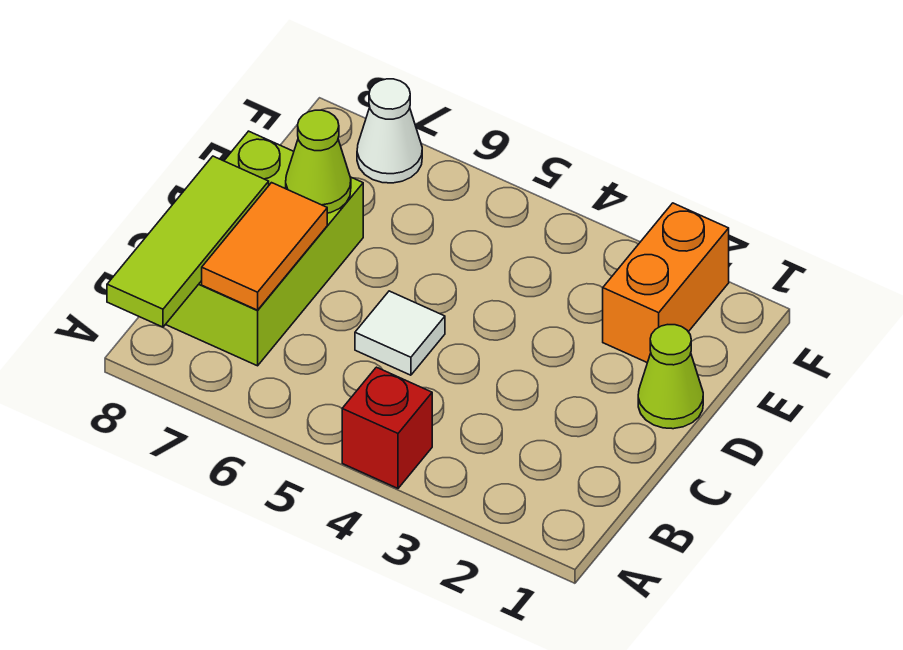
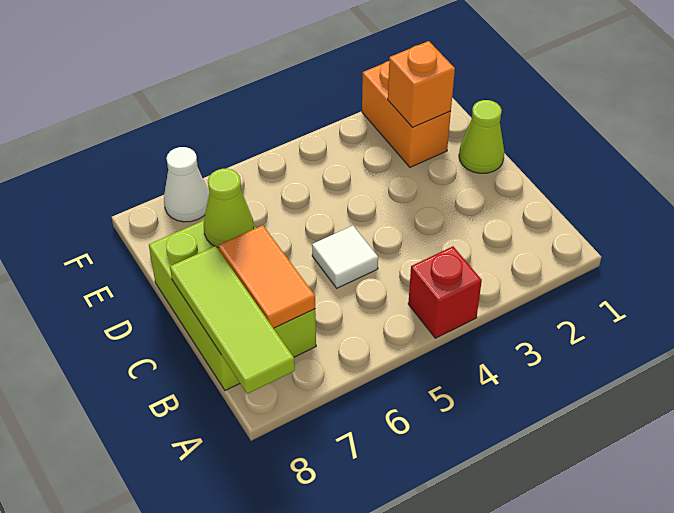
none -> orange 1x1 brick [388,41,455,128]

